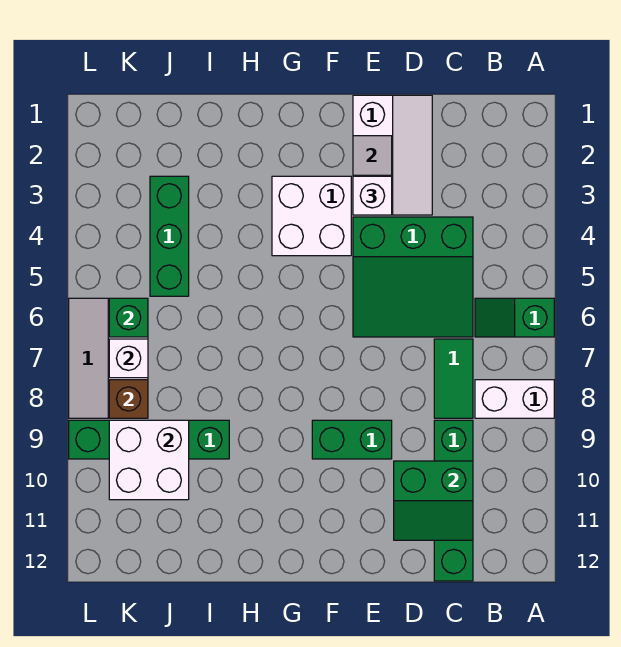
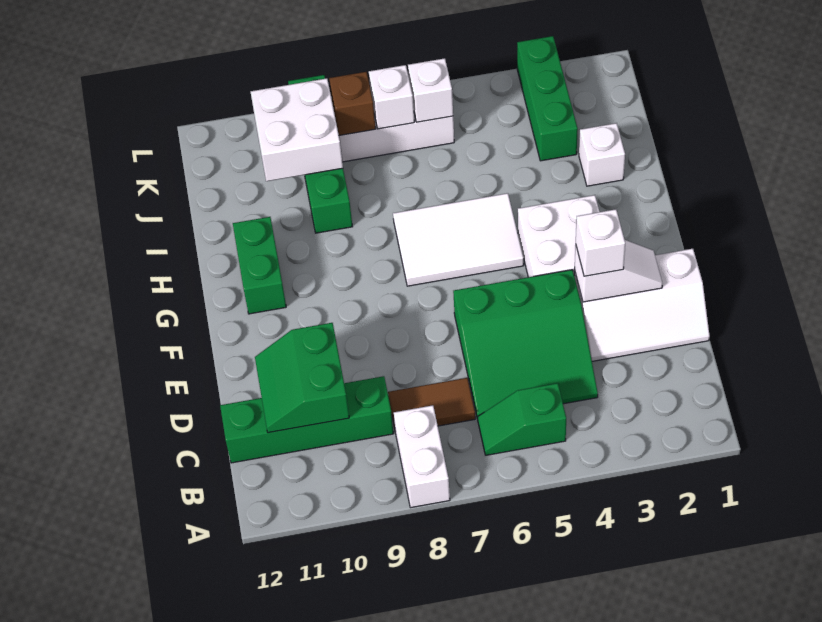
green 1x2 slope [475,298,554,337] -> green 1x2 slope turned to [478,383,566,455]
green 3x3 slope [353,217,473,337] -> green 3x3 slope turned to [453,270,598,419]
green 1x2 tile [434,339,473,418] -> brown 1x2 tile [388,378,475,433]
green 1x2 brick [312,420,392,459] -> green 1x2 brick moved to [233,217,286,314]
none -> white 2x3 tile [393,193,524,286]
none -> white 1x1 brick [579,123,625,186]
green 1x3 brick [150,176,189,296] -> green 1x3 brick turned to [517,36,578,161]
green 1x1 brick [109,298,148,337] -> white 1x1 brick [408,58,453,122]

